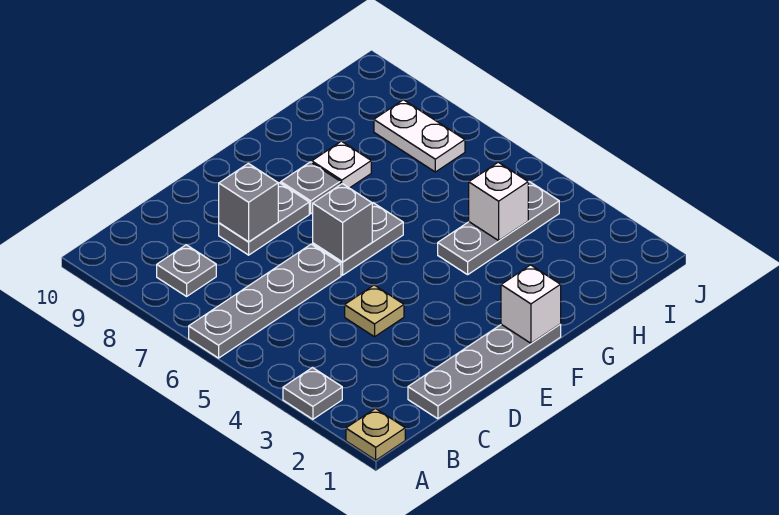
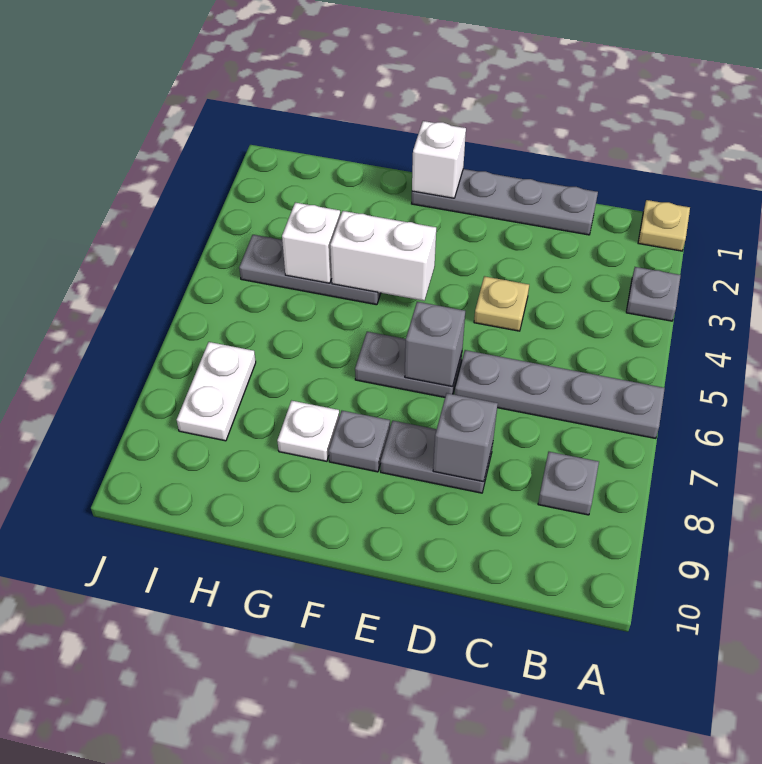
none -> white 1x2 brick [330,211,436,301]

